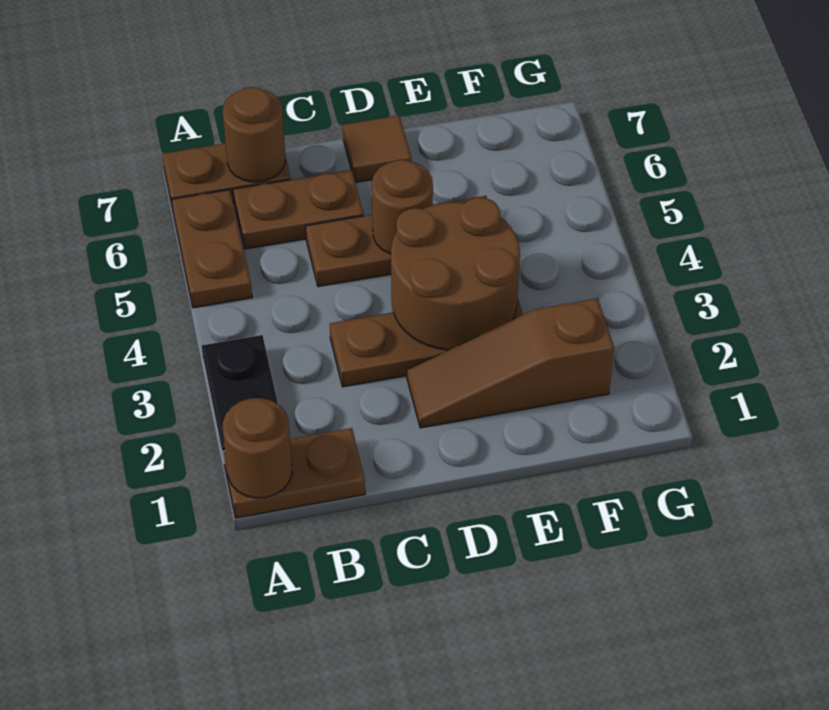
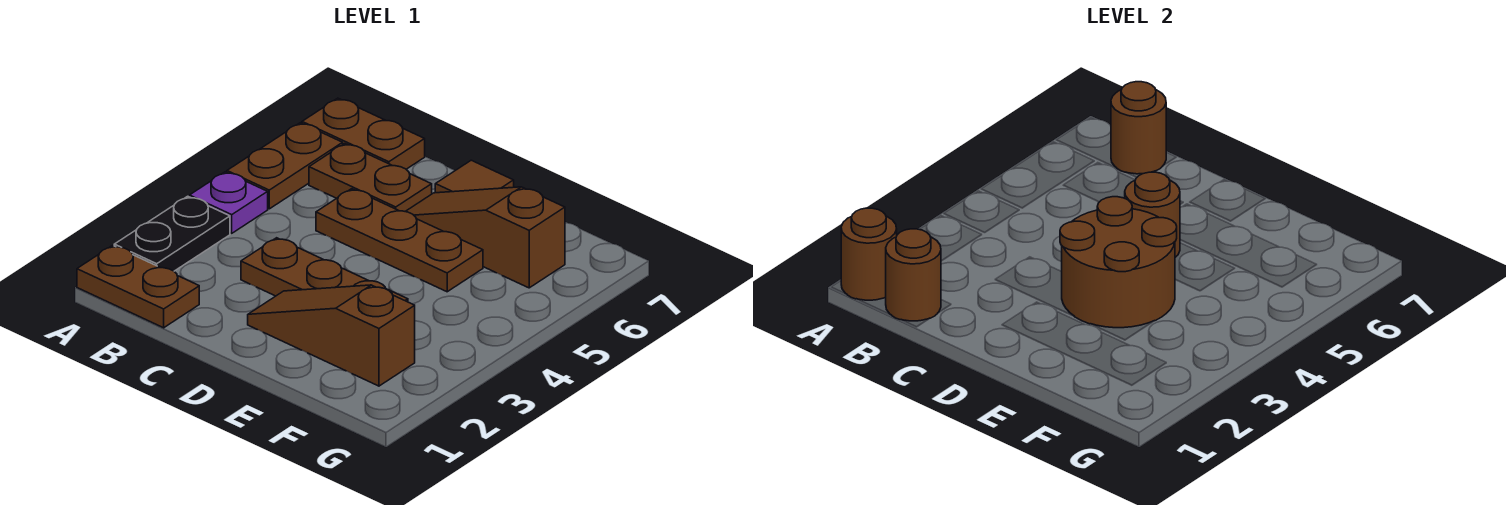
none -> purple 1x1 plate [190,172,268,233]
none -> brown 1x1 round brick [886,229,941,321]
none -> brown 1x3 slope [405,187,565,288]

